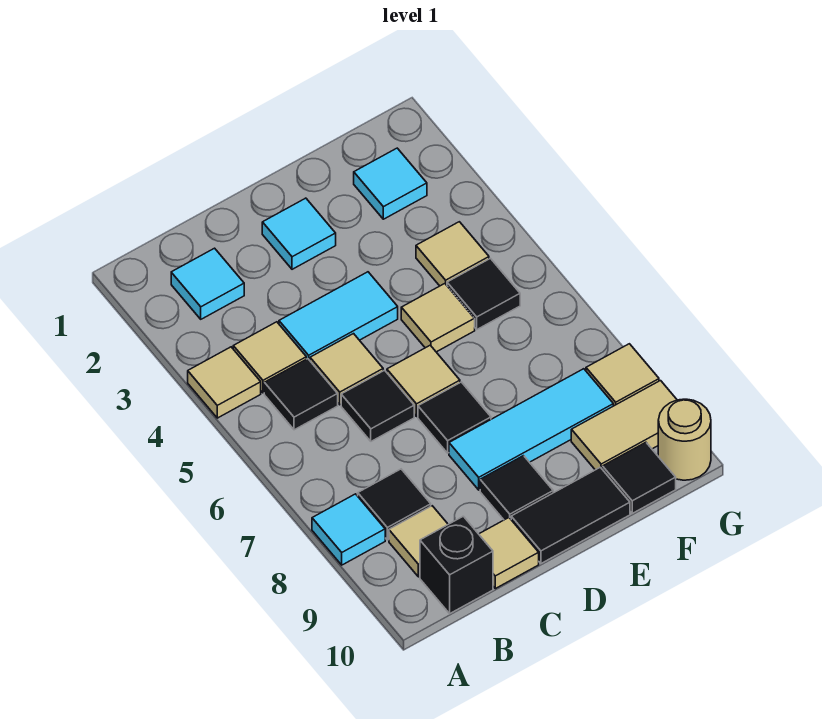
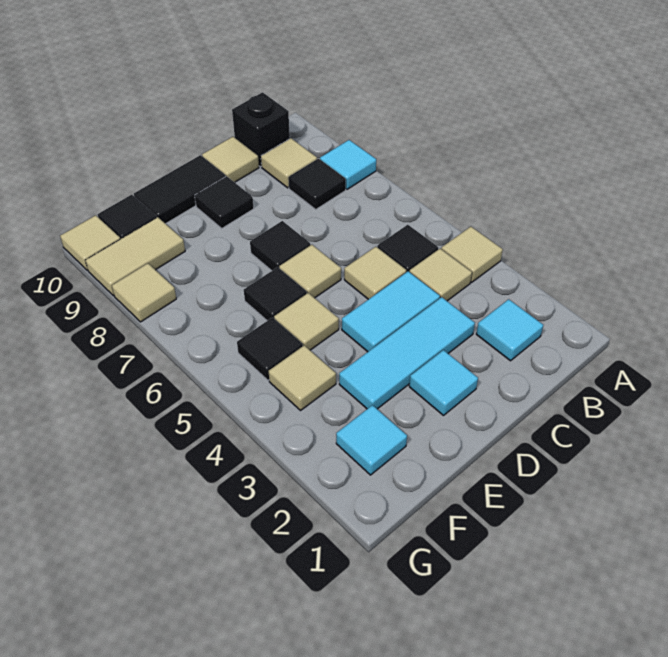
black 1x1 tile [341,370,414,441] -> black 1x1 tile moved to [244,267,307,321]
cyan 1x3 tile [449,369,613,490] -> cyan 1x3 tile moved to [339,297,475,409]
tan 1x1 round brick [658,399,711,480] -> tan 1x1 tile [60,215,120,270]

